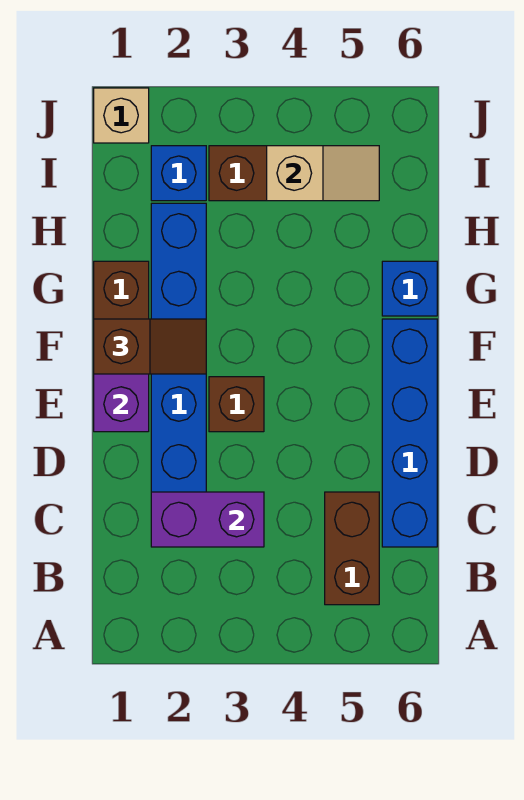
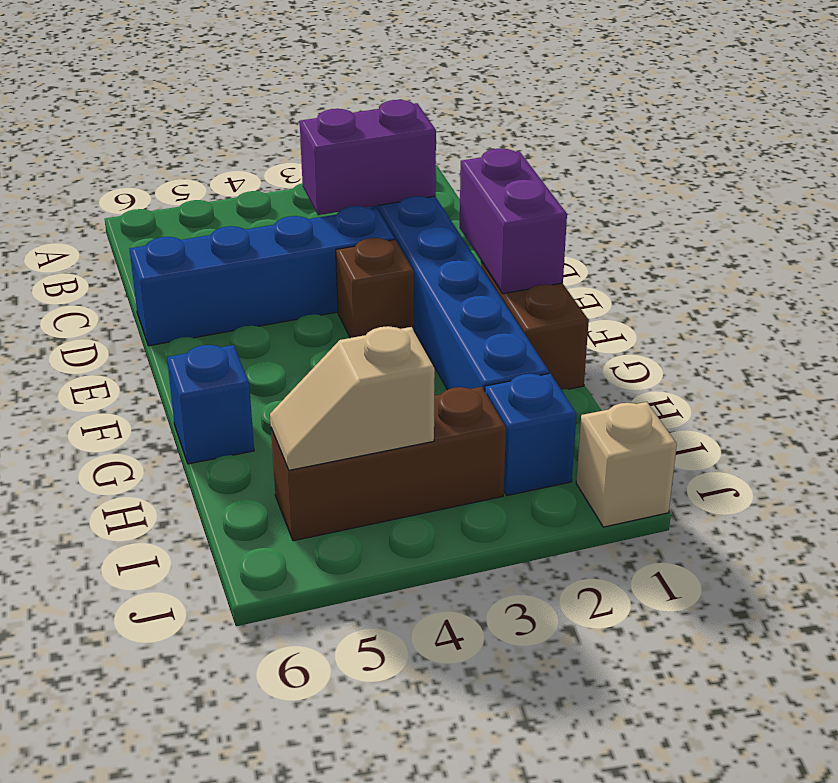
brown 1x2 brick [325,492,379,605] -> none
blue 1x4 brick [382,319,437,547] -> blue 1x4 brick turned to [130,206,394,346]
brown 1x2 slope [94,319,206,374] -> none

